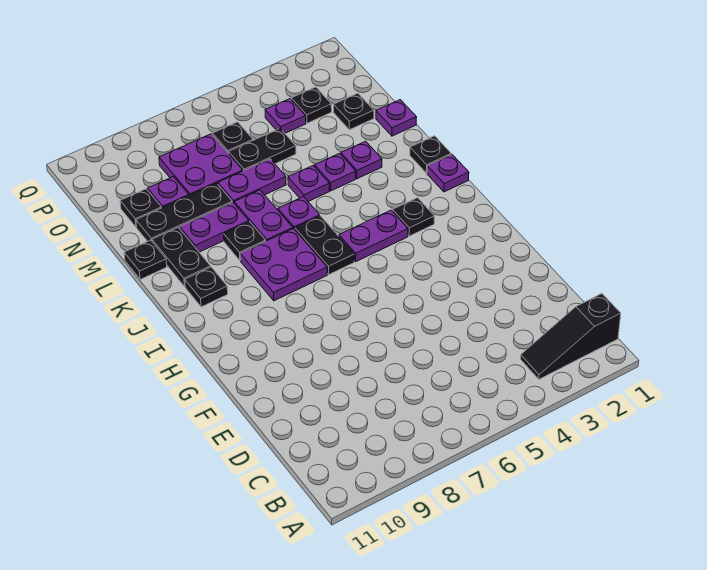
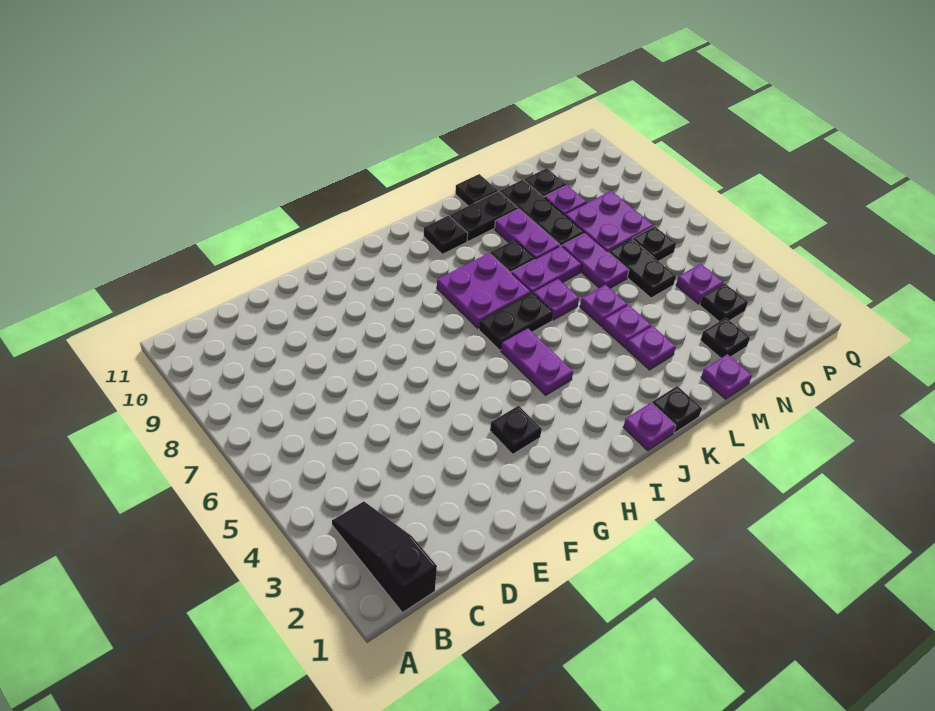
black 1x1 plate [392,198,434,236] -> black 1x1 plate moved to [490,406,542,454]

